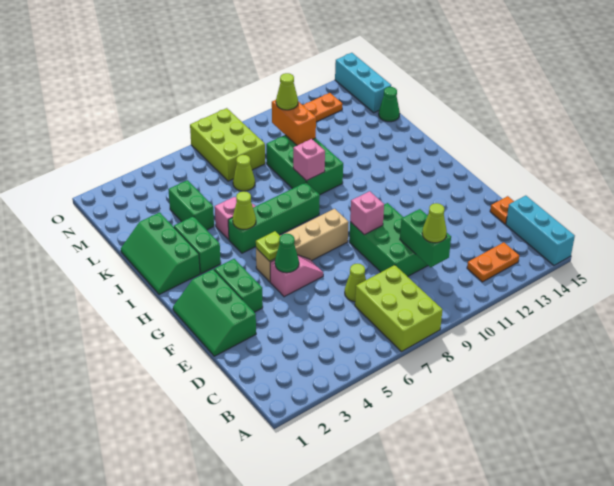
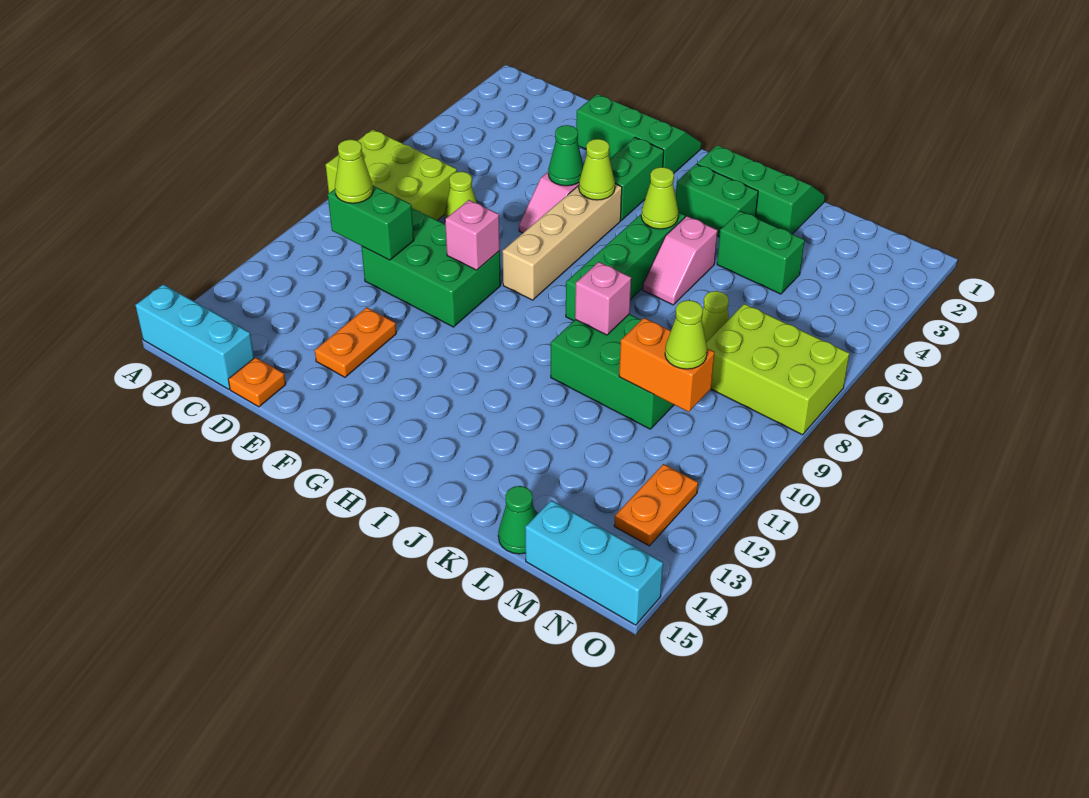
orange 1x2 plate [467,242,519,282] -> orange 1x2 plate moved to [315,307,396,377]
green 1x2 brick [214,259,263,312] -> green 1x2 brick turned to [610,137,664,220]
lime 1x1 plate [256,231,280,261] -> lime 1x1 cone [579,139,615,200]

